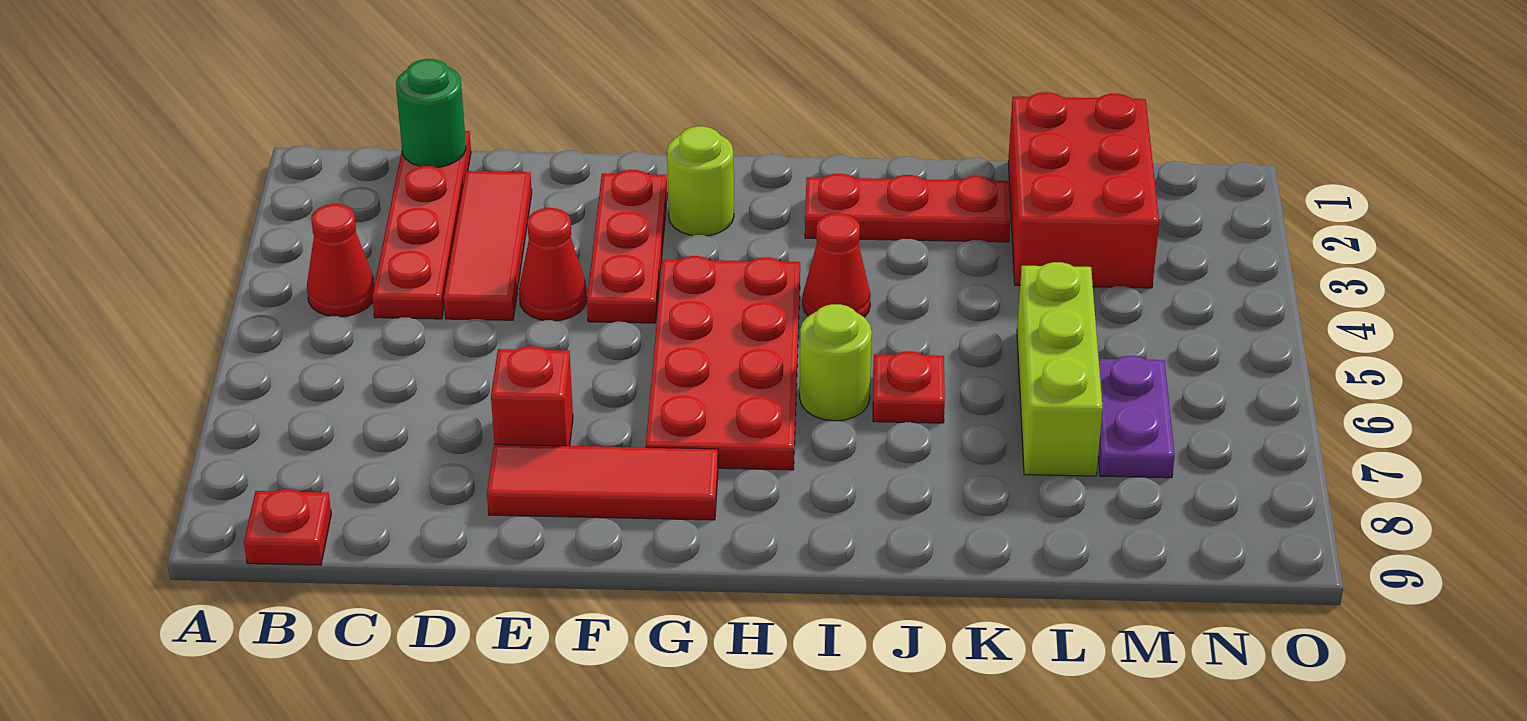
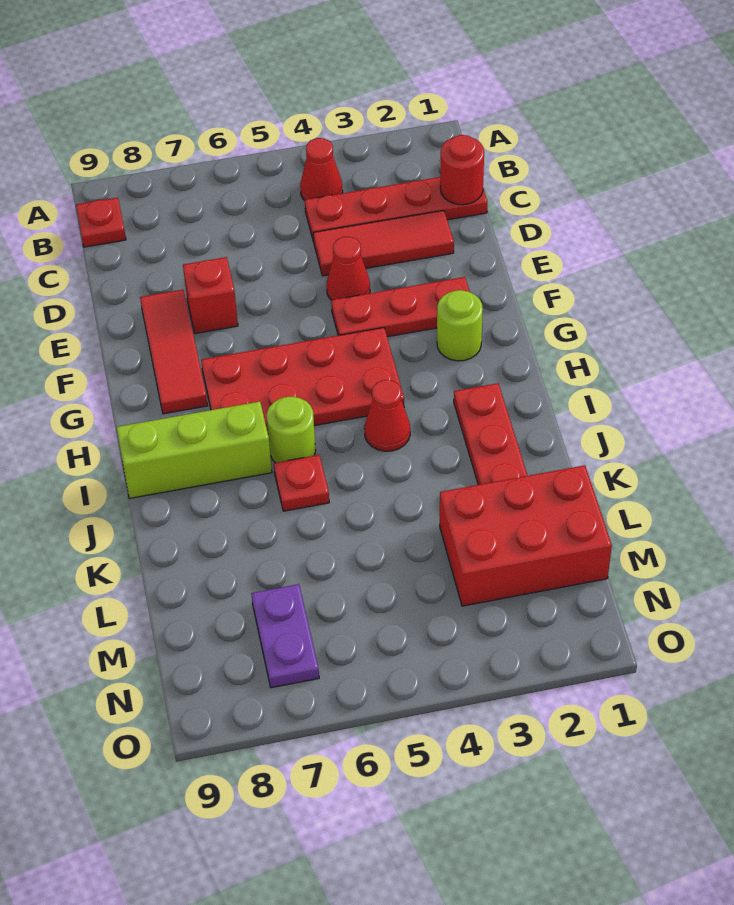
green 1x1 round brick [396,59,466,167] -> red 1x1 round brick [440,135,484,205]
lime 1x3 brick [1017,262,1103,476] -> lime 1x3 brick moved to [116,402,272,498]
purple 1x2 plate [1098,356,1175,478] -> purple 1x2 plate turned to [251,584,319,688]

